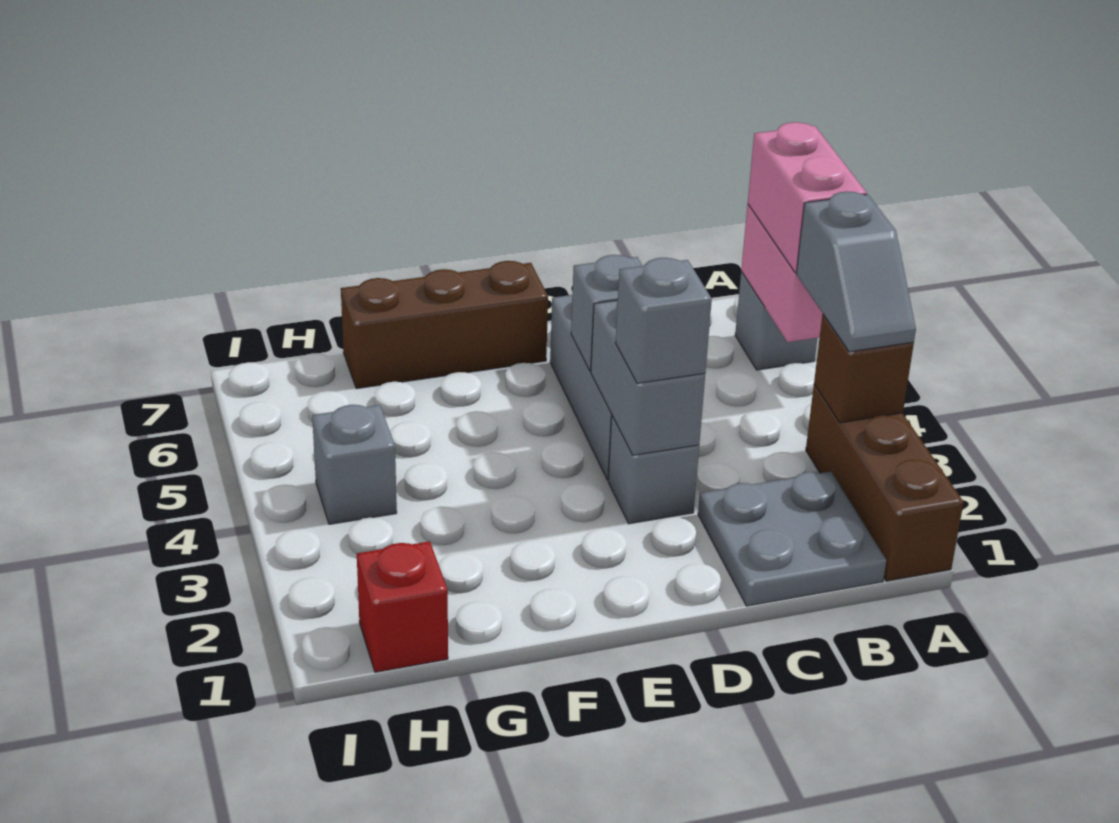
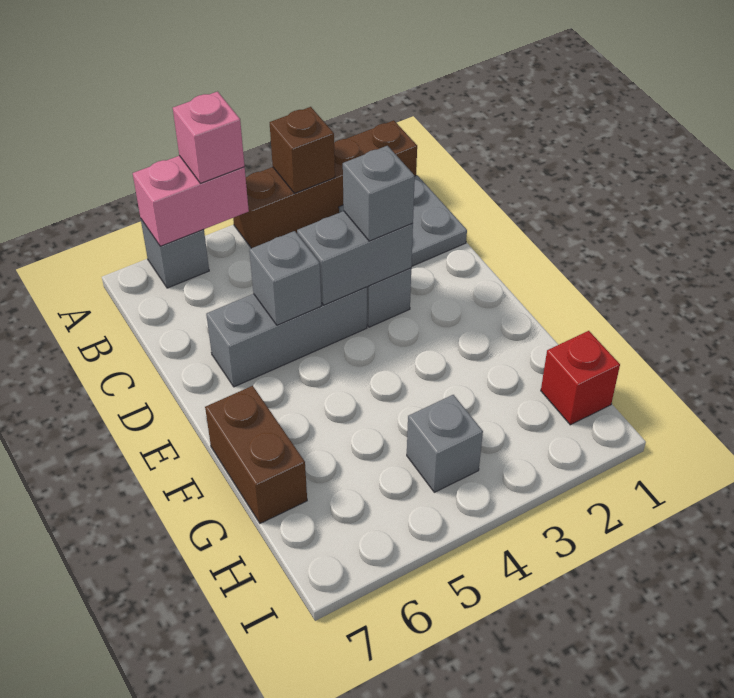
brown 1x3 brick [806,384,964,581] -> brown 1x4 brick [233,120,417,248]
grey 1x2 slope [796,191,916,352] -> none
pink 1x2 brick [748,122,867,273] -> pink 1x1 brick [173,92,245,183]
brown 1x3 brick [341,261,548,389] -> brown 1x2 brick [205,386,307,523]

